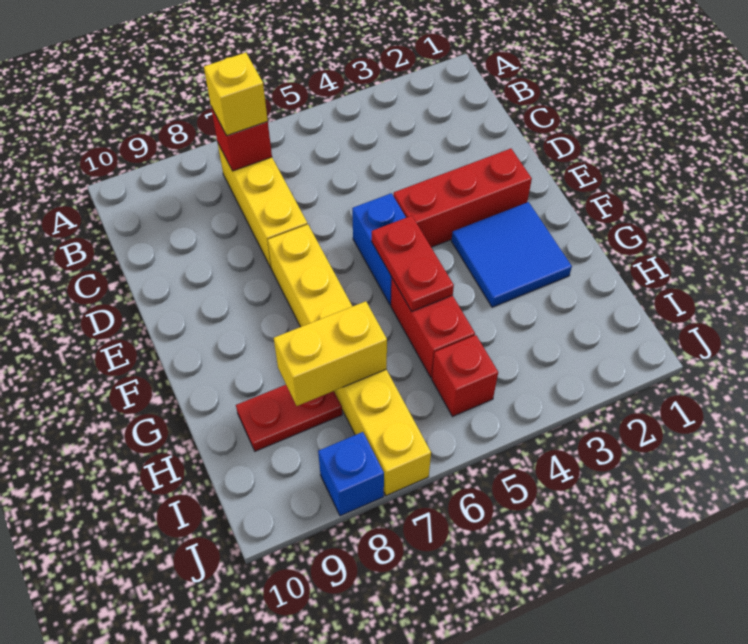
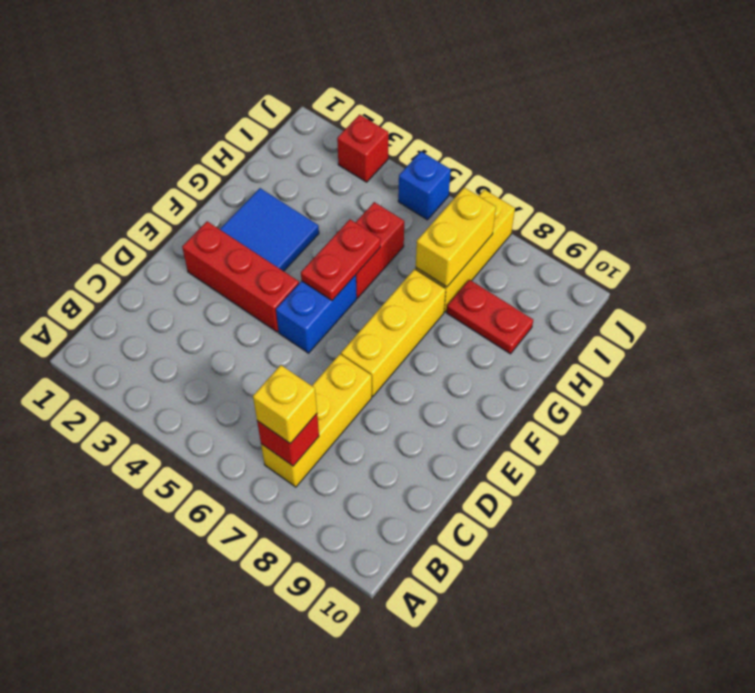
yellow 1x2 brick [274,301,387,406] -> yellow 1x2 brick turned to [416,188,496,287]
red 1x1 brick [432,335,498,417] -> red 1x1 brick moved to [337,115,388,182]
blue 1x1 brick [318,432,384,516] -> blue 1x1 brick moved to [398,152,451,220]

